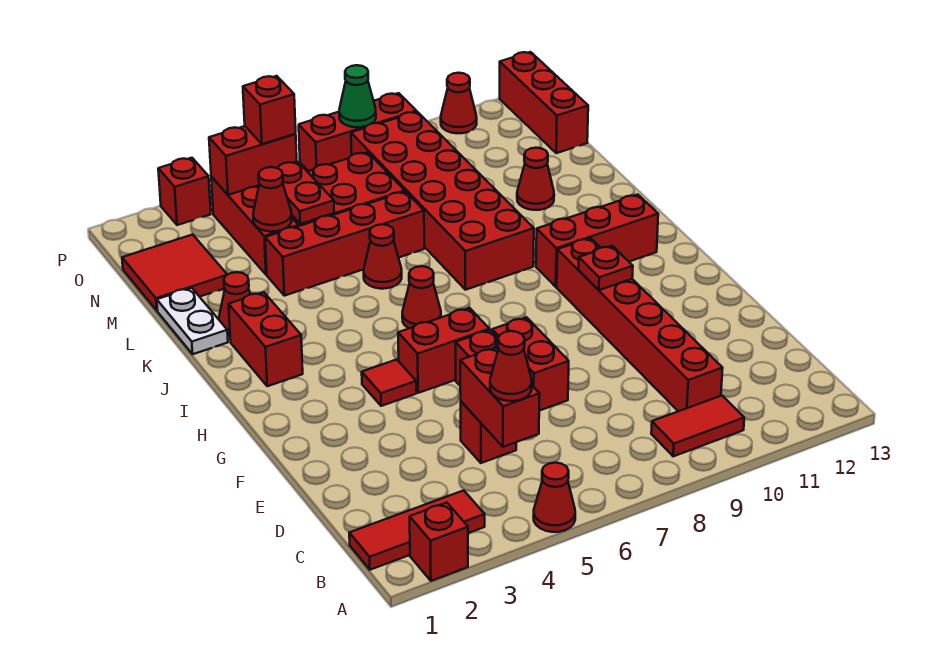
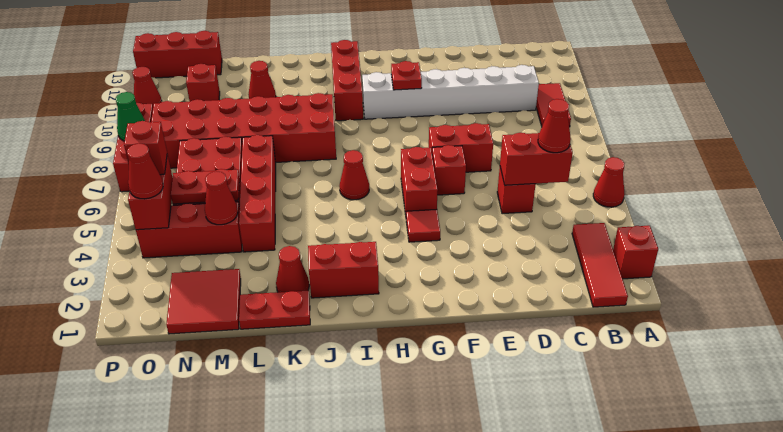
red 1x6 brick [557,238,723,411] -> white 1x6 brick [362,65,539,119]
white 1x2 plate [157,288,228,354] -> red 1x2 plate [239,290,310,329]
red 1x1 cone [364,224,402,289] -> red 1x1 cone moved to [127,143,163,199]
red 1x1 brick [158,158,211,225] -> red 1x1 brick moved to [186,64,220,102]

